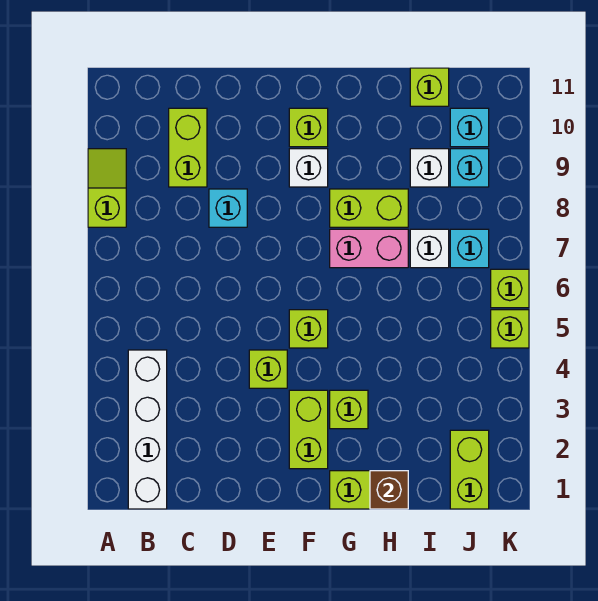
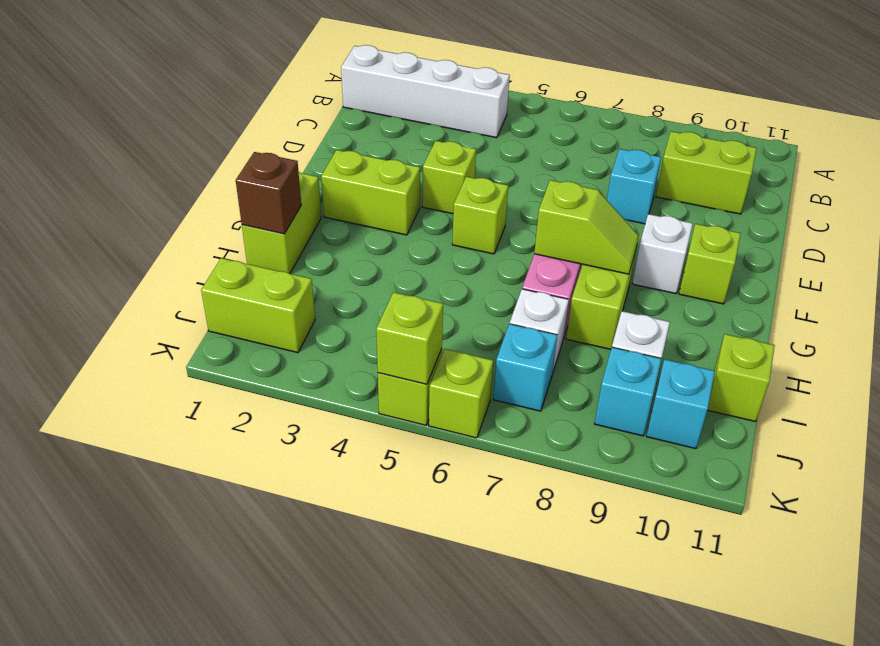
lime 1x2 slope [88,149,126,227] -> lime 1x2 slope moved to [534,180,639,274]
lime 1x1 brick [330,390,368,429] -> lime 1x1 brick moved to [376,292,443,384]

